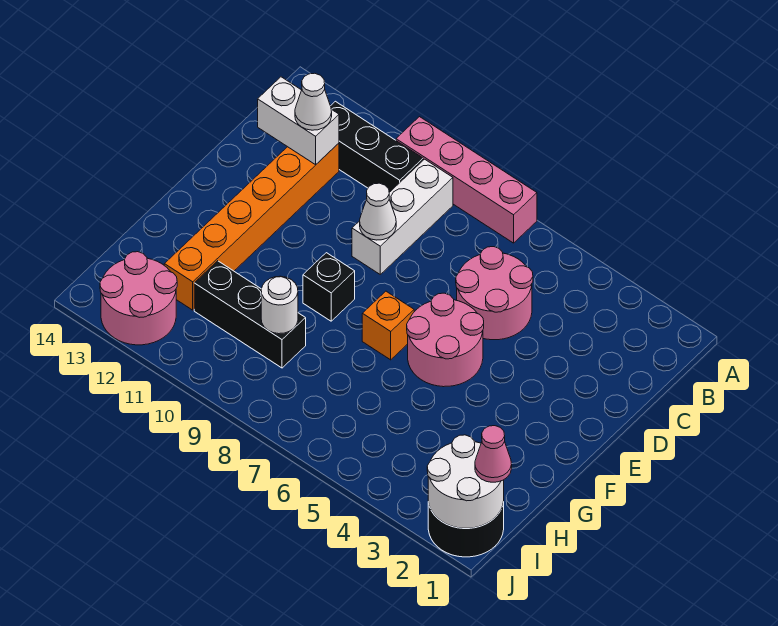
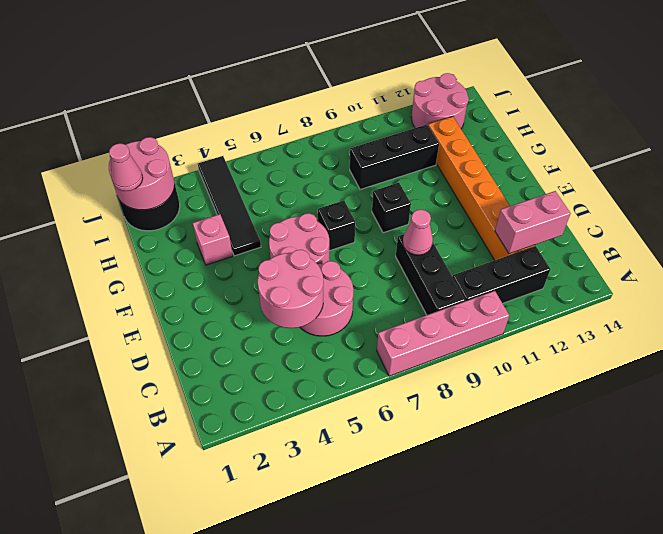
white 1x3 brick [352,159,453,274] -> black 1x3 brick [396,234,465,315]
none -> pink 2x2 round brick [258,250,323,328]
white 1x2 brick [258,77,339,165] -> pink 1x2 brick [495,191,571,254]
white 1x1 cone [295,73,332,130] -> none
white 1x1 cone [360,183,396,240] -> pink 1x1 cone [403,210,433,255]
orange 1x1 brick [362,291,414,360] -> black 1x1 brick [318,200,355,251]
none -> pink 1x1 brick [193,214,233,265]
none -> black 1x4 tile [198,156,261,256]
white 1x1 round brick [261,276,298,334] -> none
white 2x2 round brick [427,435,504,528] -> pink 2x2 round brick [109,137,175,210]

